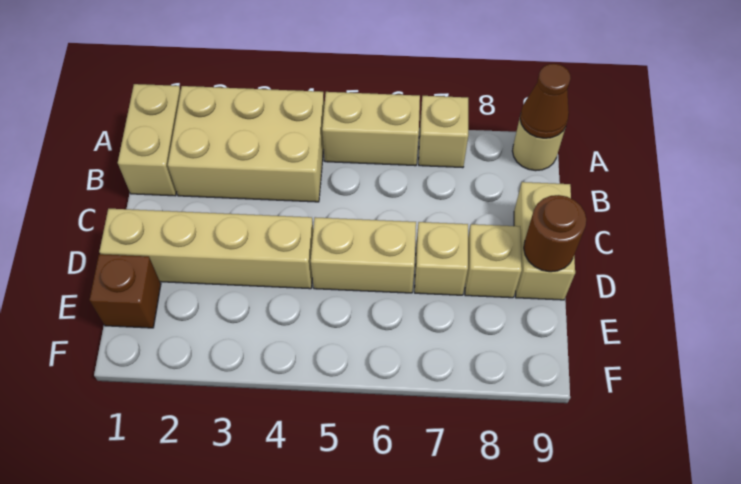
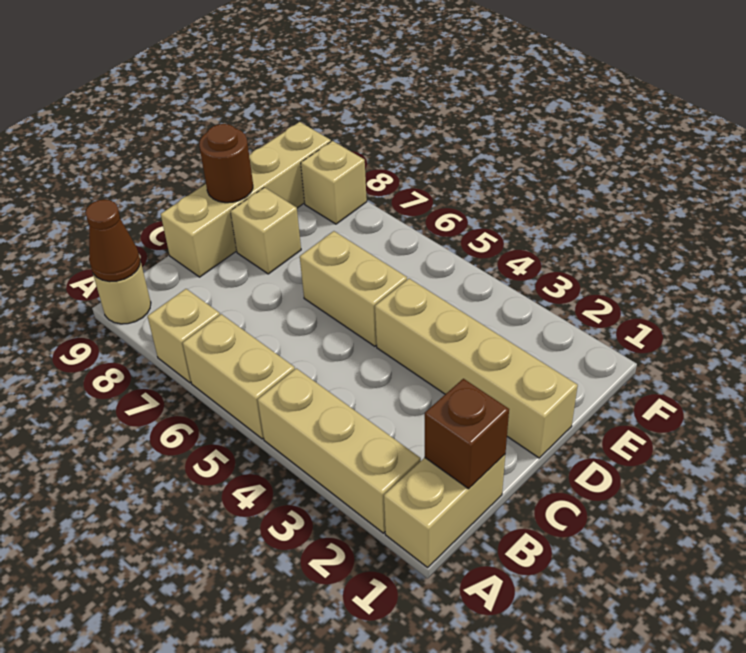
tan 2x3 brick [168,86,324,202] -> tan 1x3 brick [258,368,421,533]
tan 1x2 brick [514,182,575,300] -> tan 1x4 brick [161,122,331,277]
tan 1x1 brick [415,222,468,295] -> tan 1x1 brick moved to [301,141,367,224]
brown 1x1 brick [89,254,161,328] -> brown 1x1 brick moved to [425,379,509,489]

